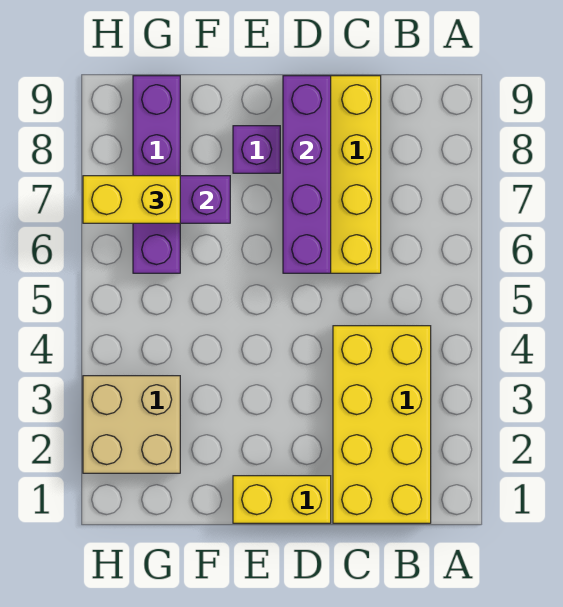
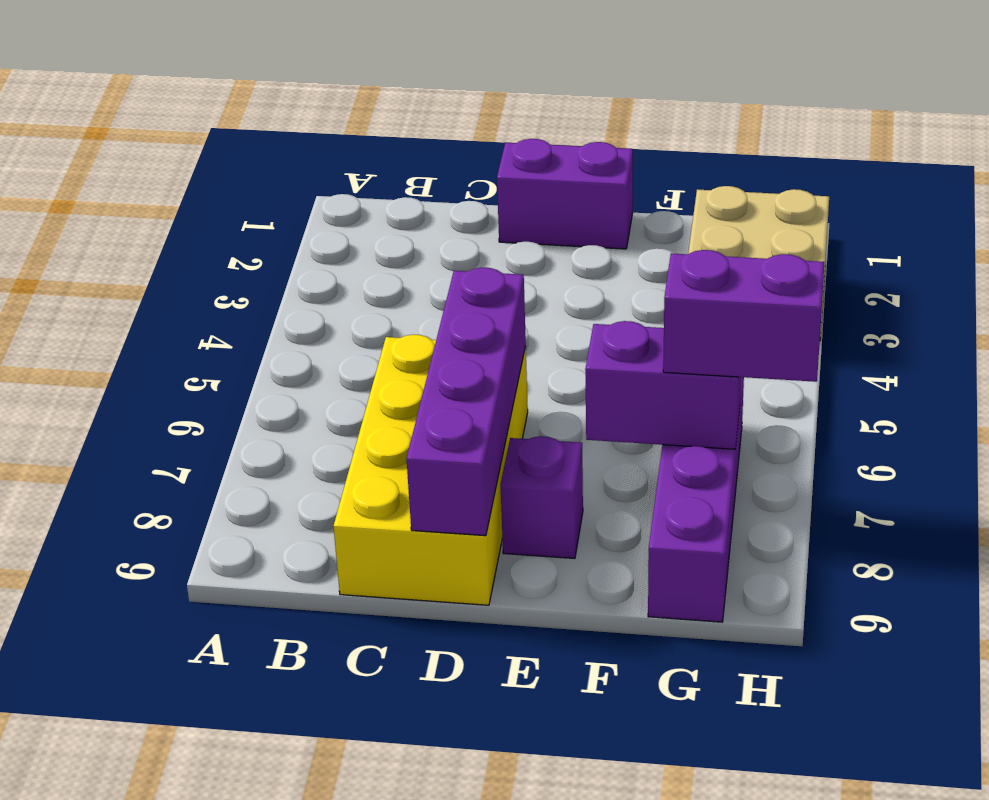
yellow 2x4 brick [333,326,431,523] -> none
yellow 1x2 brick [233,476,331,523] -> purple 1x2 brick [497,139,633,249]
yellow 1x2 brick [83,176,180,223] -> purple 1x2 brick [663,250,824,382]

